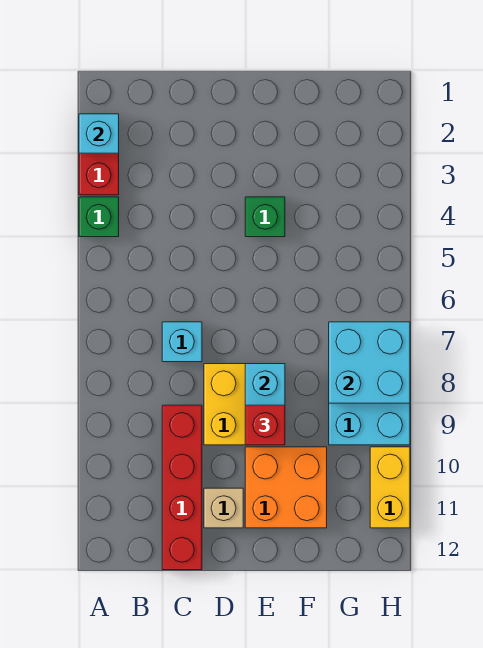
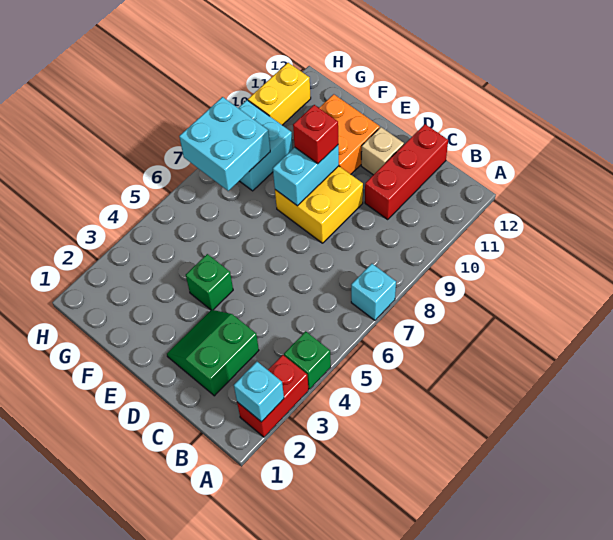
none -> green 2x2 slope [167,310,259,396]
cyan 1x1 brick [162,322,202,362] -> cyan 1x1 brick moved to [351,264,396,320]
red 1x4 brick [162,405,202,570] -> red 1x3 brick [365,124,448,219]

